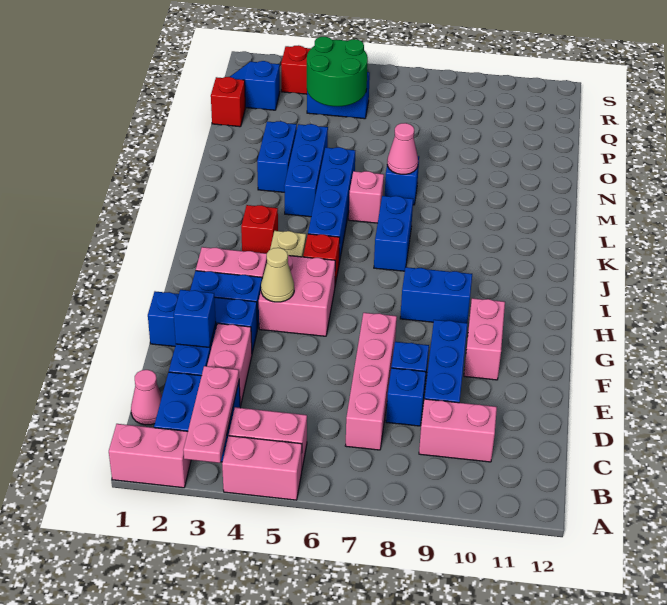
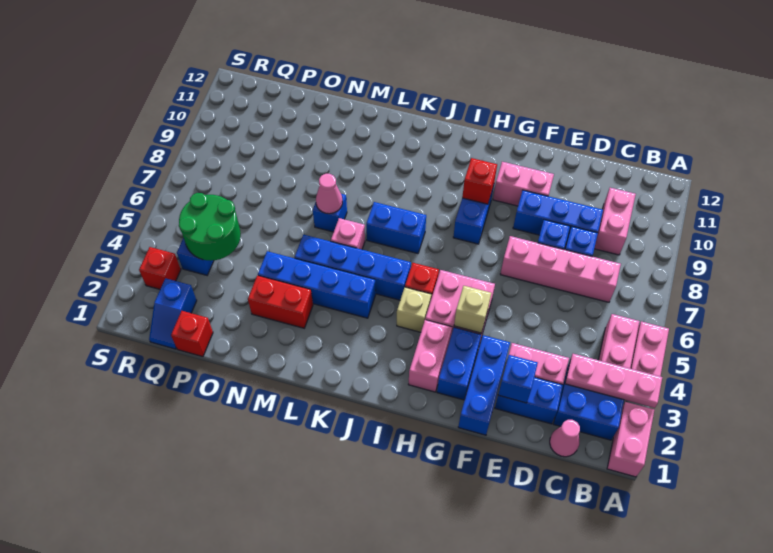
tan 1x1 cone [261,248,294,302] -> tan 1x1 brick [454,286,491,333]
red 1x1 brick [241,205,278,253] -> red 1x1 brick moved to [462,158,497,204]
blue 1x3 brick [284,124,328,217] -> blue 1x4 brick [258,251,376,318]
blue 1x2 brick [257,121,297,192] -> red 1x2 brick [248,276,313,328]

